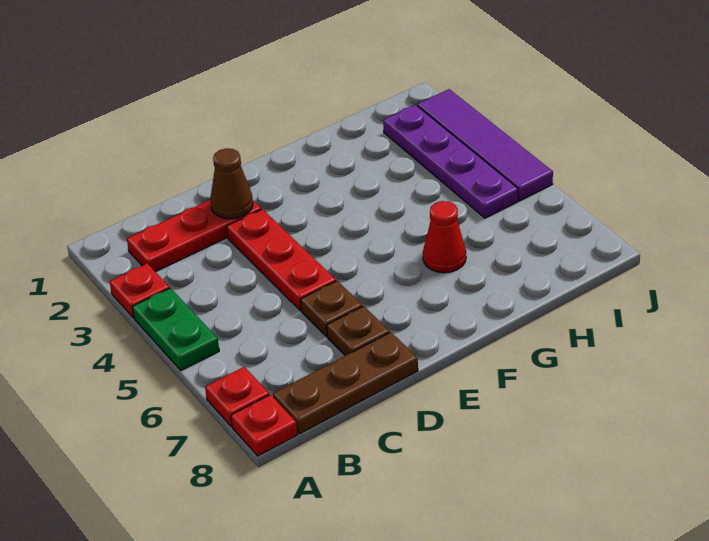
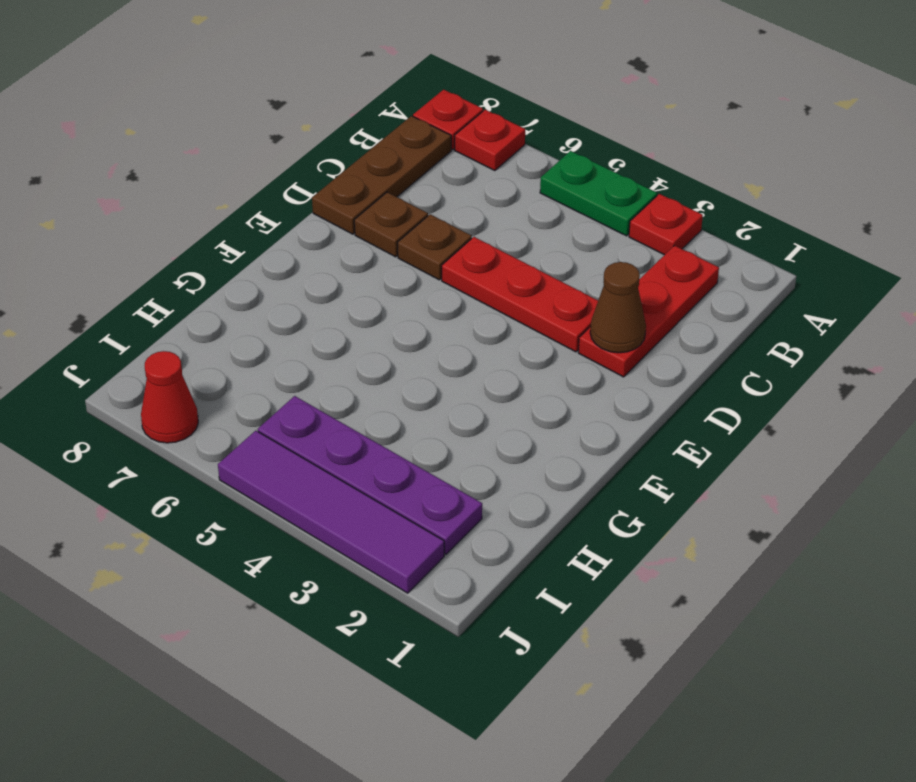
red 1x1 cone [423,201,466,273] -> red 1x1 cone moved to [141,351,198,443]

